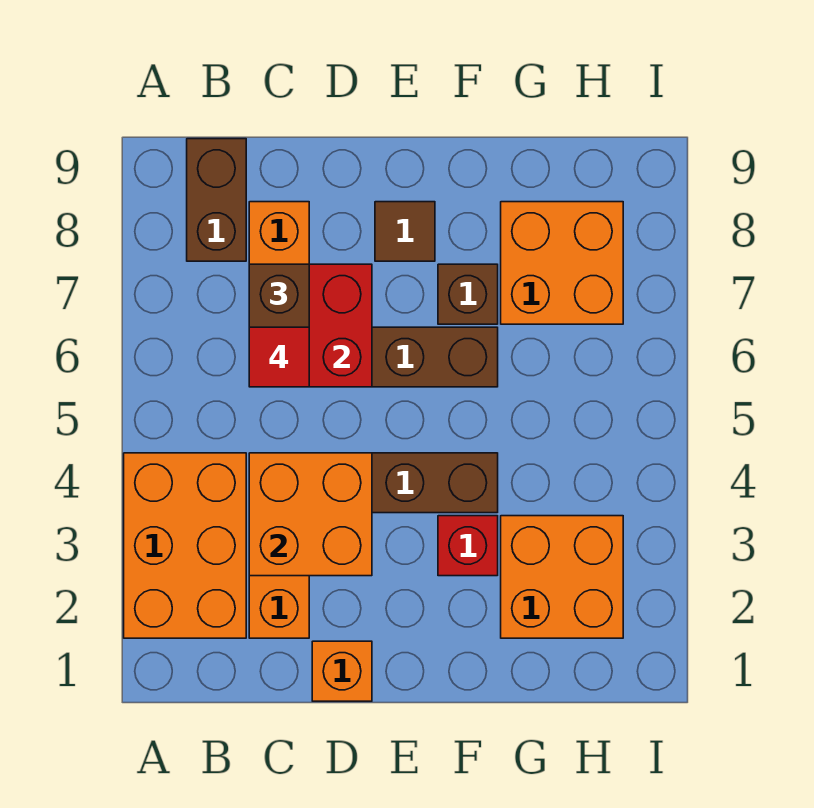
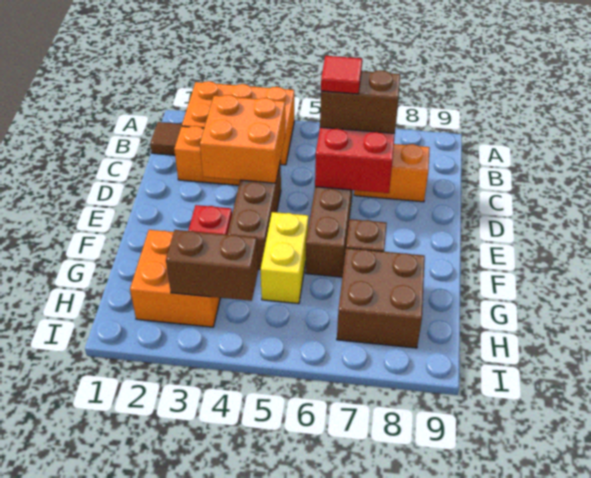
brown 1x2 brick [187,139,246,261] -> brown 1x2 brick moved to [166,230,258,301]
orange 1x1 brick [312,641,372,701] -> none
brown 1x1 tile [375,202,435,261] -> brown 1x1 tile moved to [150,122,182,155]
none -> yellow 1x2 brick [260,212,309,304]
orange 2x2 brick [501,202,623,324] -> brown 2x2 brick [337,248,425,348]

